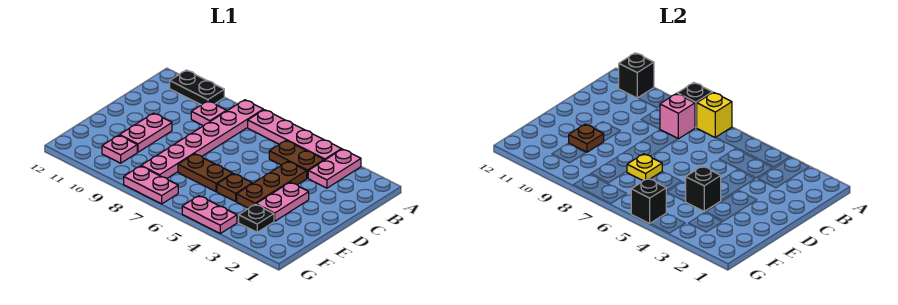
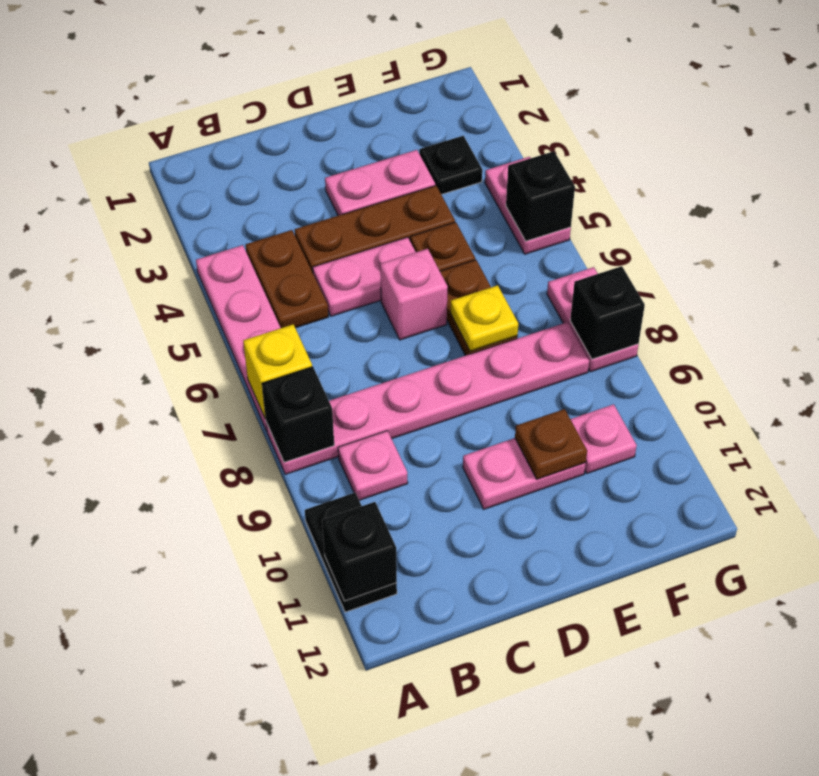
pink 1x2 plate [308,149,361,188] -> pink 1x2 plate moved to [313,237,415,316]
pink 1x1 brick [660,94,695,139] -> pink 1x1 brick moved to [380,249,448,340]
black 1x1 brick [686,166,721,211] -> black 1x1 brick moved to [570,266,645,359]

